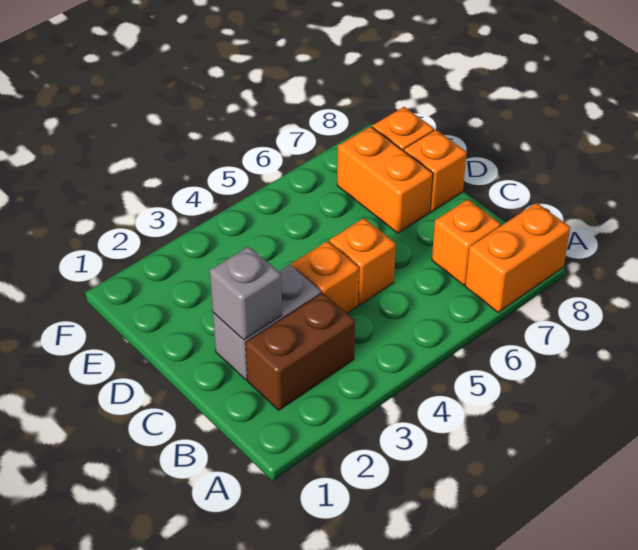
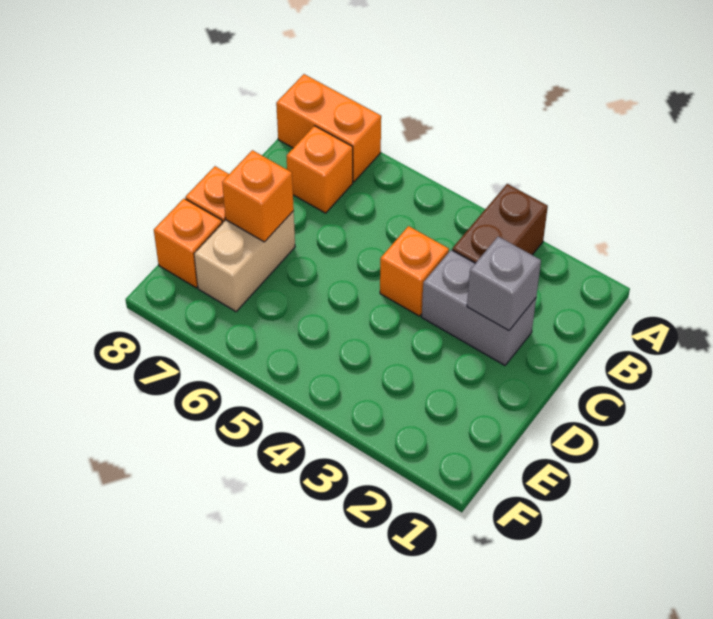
brown 1x2 brick [245,293,355,410] -> brown 1x2 brick turned to [452,184,548,263]
orange 1x1 brick [329,218,396,305] -> orange 1x1 brick moved to [222,150,294,242]
orange 1x2 brick [337,127,433,233] -> tan 1x2 brick [194,211,295,312]

